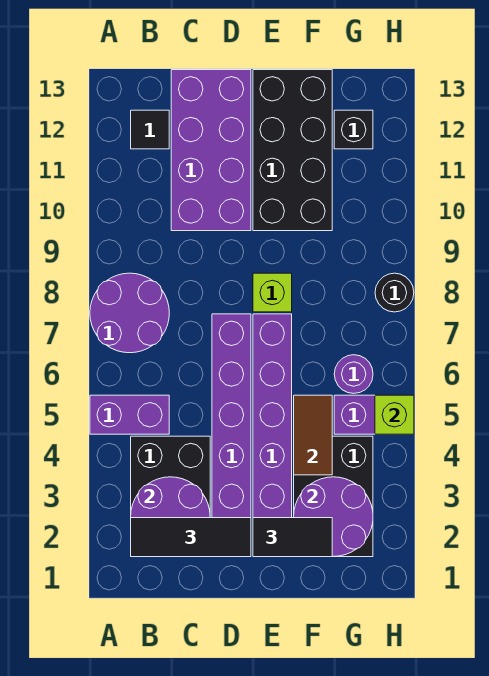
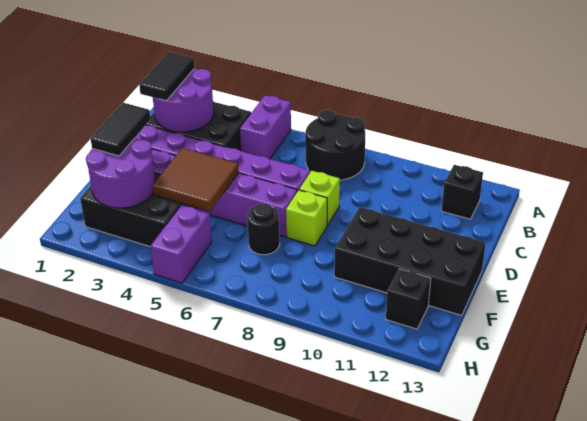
purple 2x2 round brick [90,273,169,353] -> black 2x2 round brick [305,110,366,180]
black 1x3 tile [131,518,251,557] -> black 1x2 tile [139,52,195,101]
black 1x1 tile [131,110,169,149] -> black 1x1 brick [442,165,483,219]
purple 2x4 brick [171,70,251,231] -> none
brown 1x2 tile [294,395,332,475] -> brown 2x2 tile [152,148,239,211]
purple 1x1 round brick [334,355,373,393] -> none
lime 1x1 brick [375,395,414,434] -> lime 1x1 brick moved to [299,171,340,225]
black 1x1 round brick [375,273,414,312] -> black 1x1 round brick moved to [247,204,280,255]

